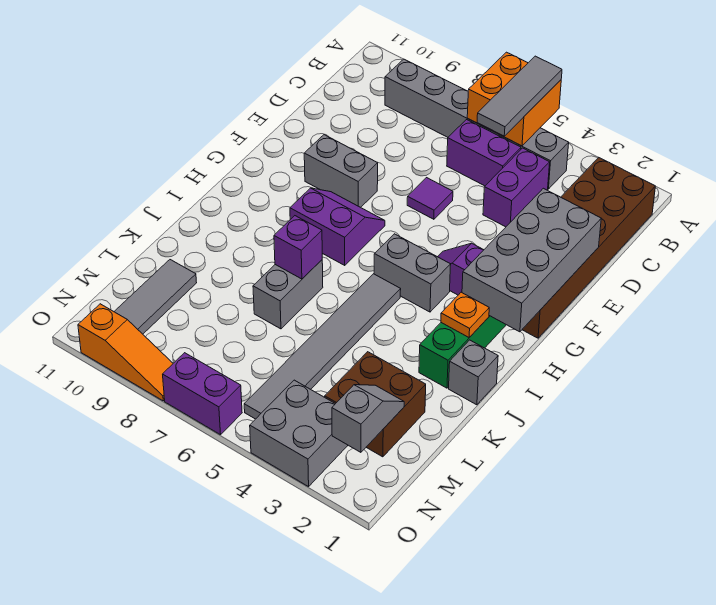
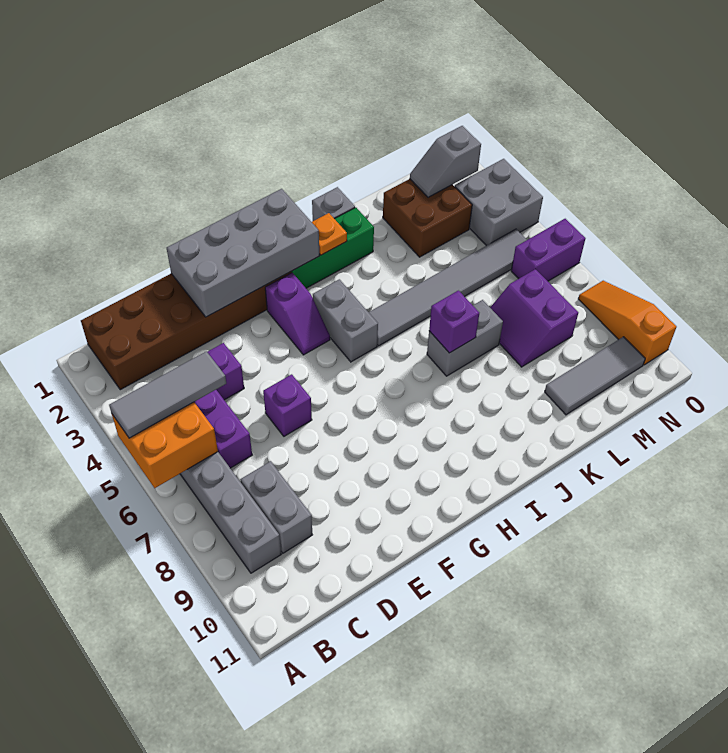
purple 1x1 tile [407,178,453,219] -> purple 1x1 brick [263,374,312,436]
grey 1x2 brick [304,135,378,207] -> grey 1x2 brick moved to [241,461,312,553]
purple 2x2 slope [290,188,385,265] -> purple 2x2 slope moved to [490,269,578,367]
purple 1x2 brick [163,353,242,435] -> purple 1x2 brick turned to [511,219,585,281]

